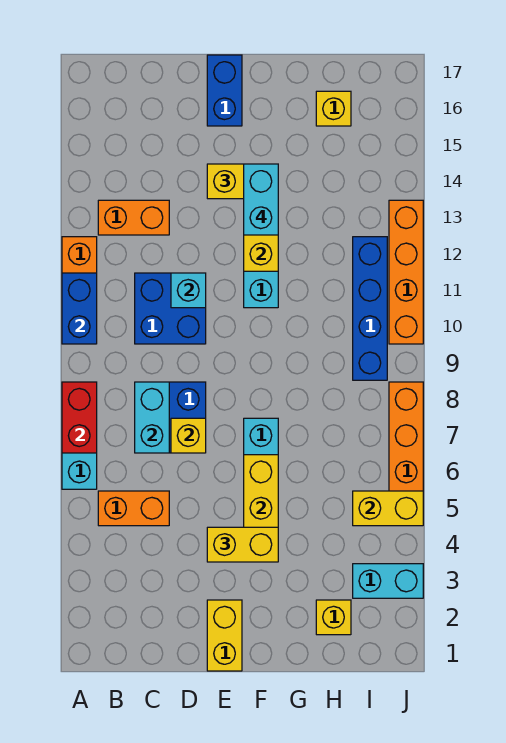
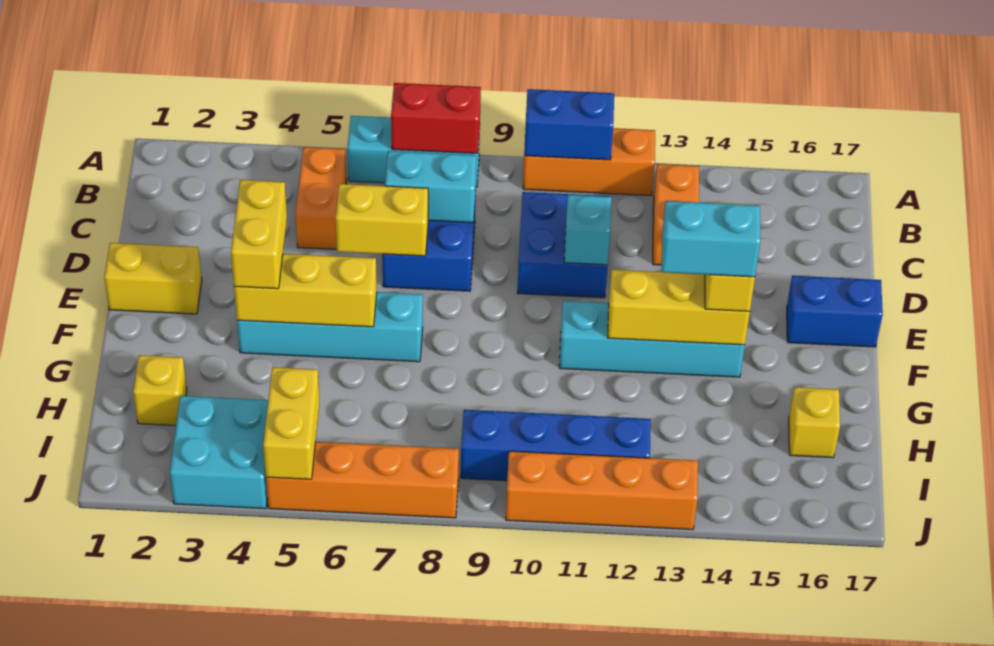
yellow 1x1 brick [171,418,206,453] -> yellow 1x2 brick [336,184,428,256]
cyan 1x2 brick [353,564,423,598] -> cyan 2x2 brick [170,396,268,509]

